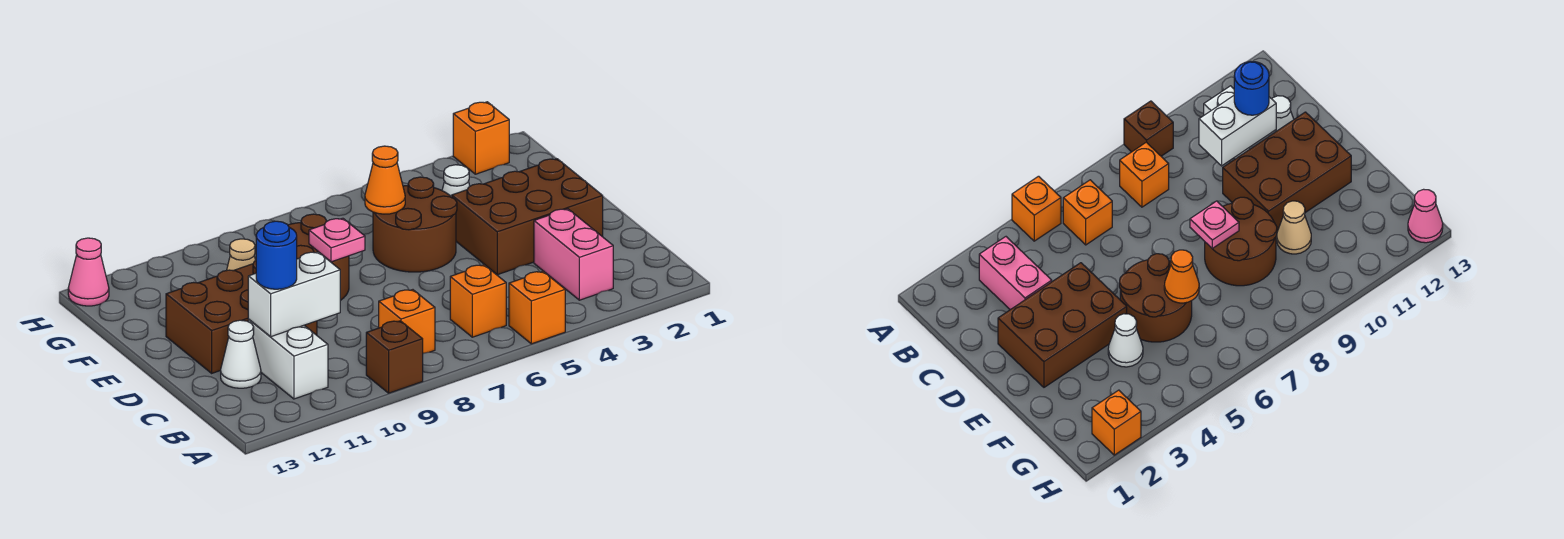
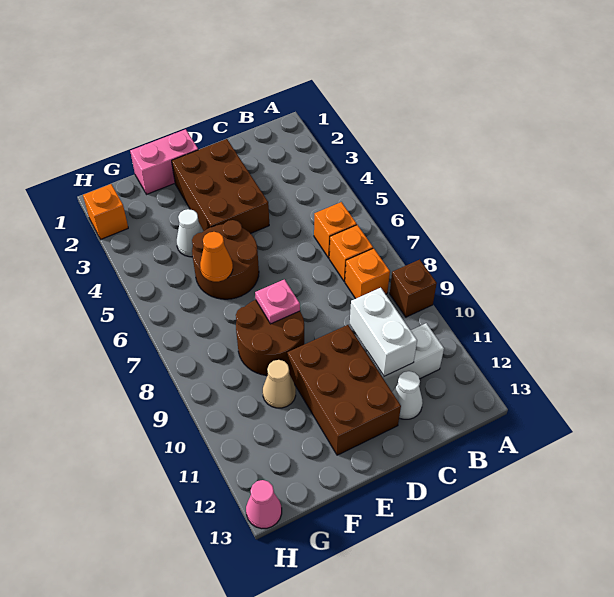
orange 1x1 brick [509,272,565,344] -> orange 1x1 brick moved to [329,225,373,282]
pink 1x2 brick [534,209,613,300] -> pink 1x2 brick moved to [130,129,198,194]
blue 1x1 round brick [256,221,297,289] -> none

